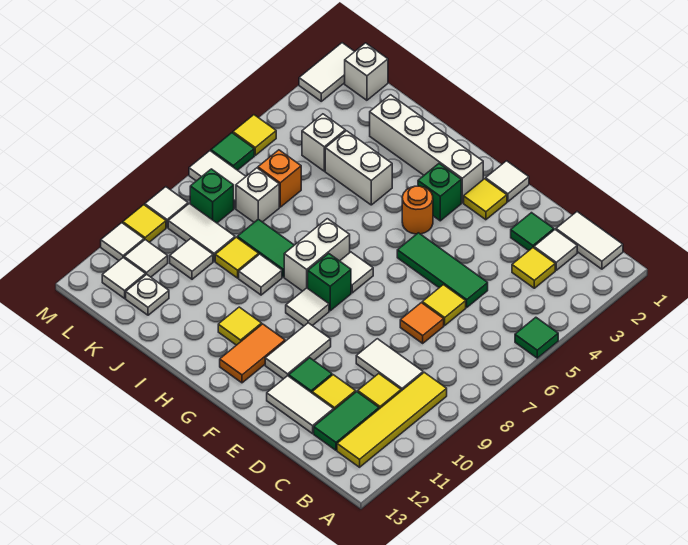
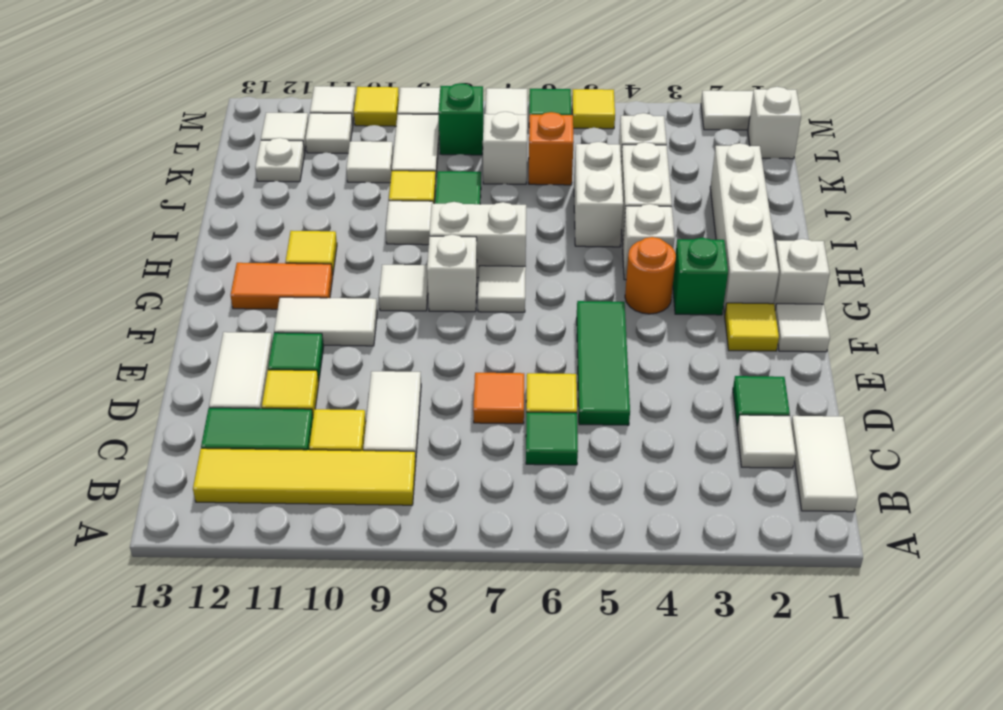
green 1x1 tile [515,317,558,358] -> green 1x1 tile moved to [526,412,578,465]
yellow 1x1 tile [512,248,555,288] -> none
none -> white 1x1 brick [774,239,830,309]
green 1x1 brick [308,254,351,311] -> white 1x1 brick [427,235,477,312]
none -> white 1x1 brick [623,204,675,280]
none -> white 1x2 brick [574,142,623,247]

